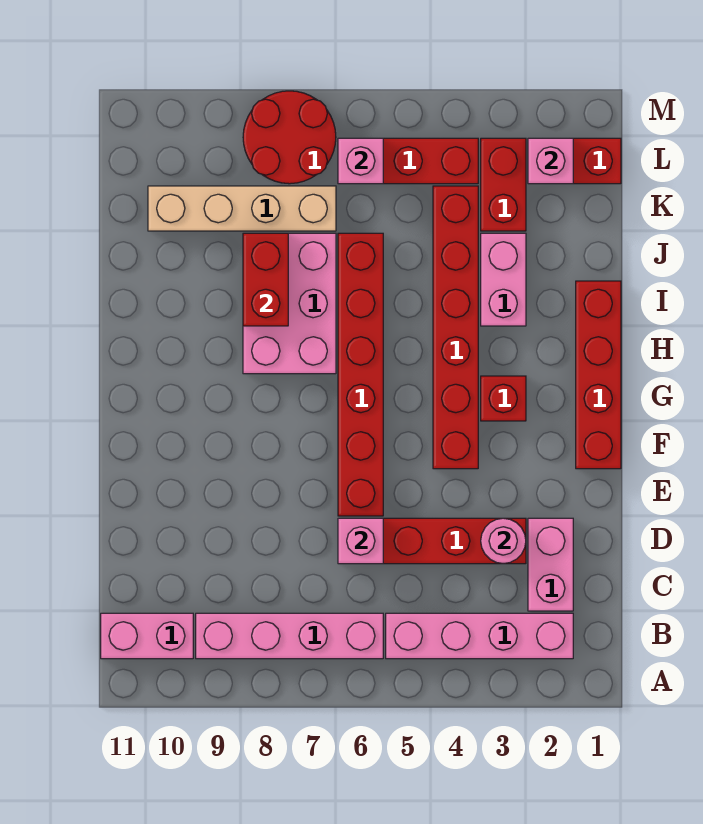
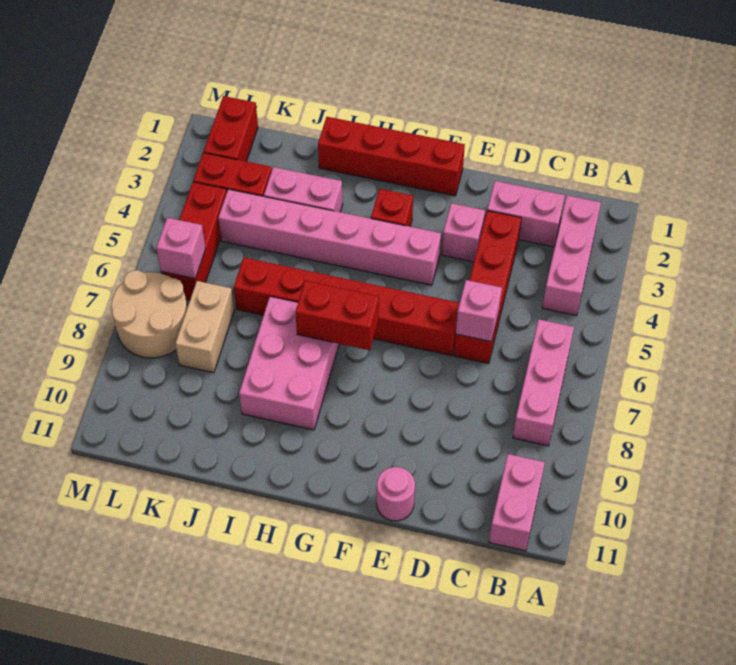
pink 1x4 brick [386,613,573,659] -> pink 1x3 brick [542,195,601,316]
pink 1x4 brick [196,613,383,659] -> pink 1x3 brick [513,320,574,446]
pink 1x1 round brick [481,518,526,564] -> pink 1x1 round brick moved to [377,467,415,521]
red 1x6 brick [433,186,478,469] -> pink 1x6 brick [218,189,441,285]
pink 2x3 brick [243,233,336,374] -> pink 2x3 brick turned to [239,297,339,430]
red 1x2 brick [243,233,288,326] -> red 1x2 brick moved to [295,281,379,350]
tan 1x4 brick [148,186,336,231] -> tan 1x2 brick [175,281,234,373]
pink 1x1 brick [528,138,573,184] -> pink 1x1 brick moved to [442,203,485,262]
red 2x2 round brick [243,91,336,184] -> tan 2x2 round brick [111,270,187,358]

